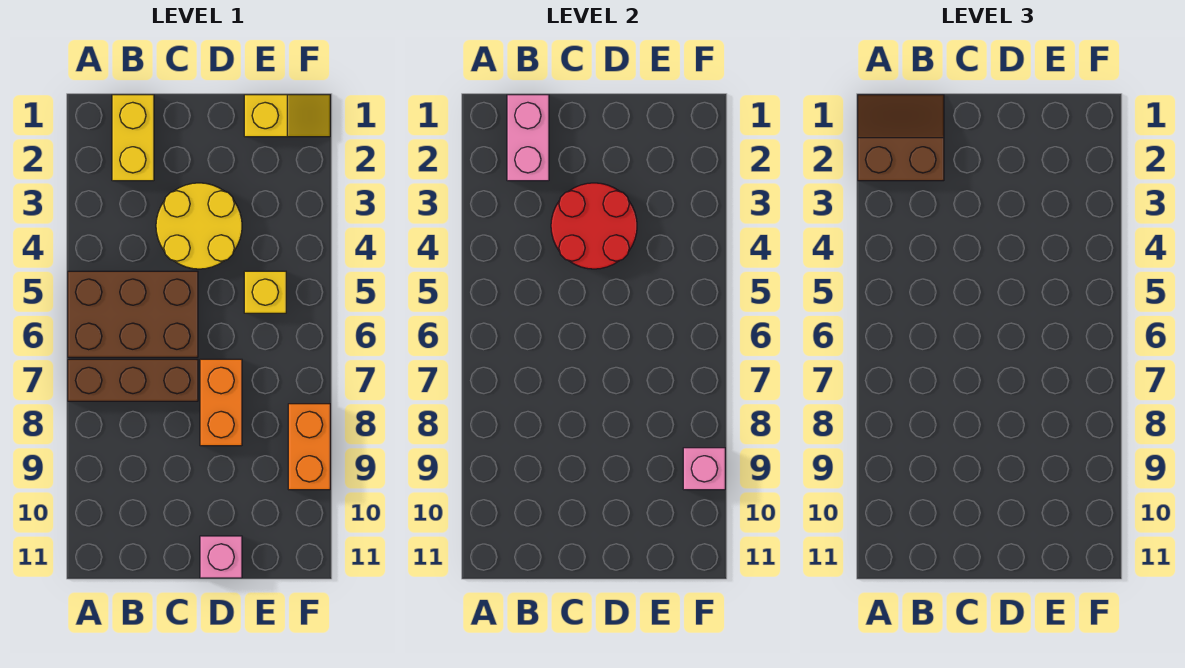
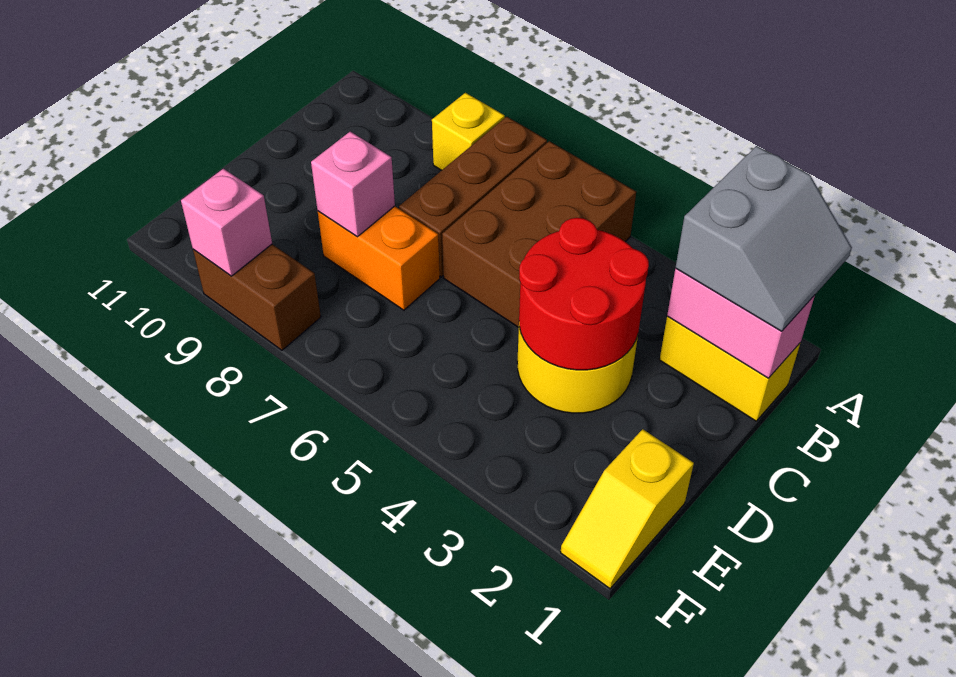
brown 2x2 slope [858,95,944,181] -> grey 2x2 slope [676,146,852,331]
pink 1x1 brick [200,536,242,578] -> pink 1x1 brick moved to [311,131,395,237]
yellow 1x1 brick [244,271,286,313] -> yellow 1x1 brick moved to [432,93,505,170]
orange 1x2 brick [288,404,330,490] -> brown 1x2 brick [193,244,321,350]

